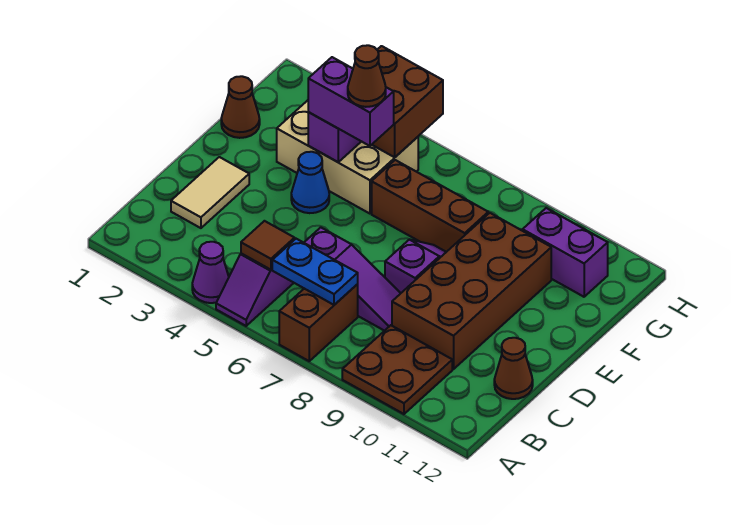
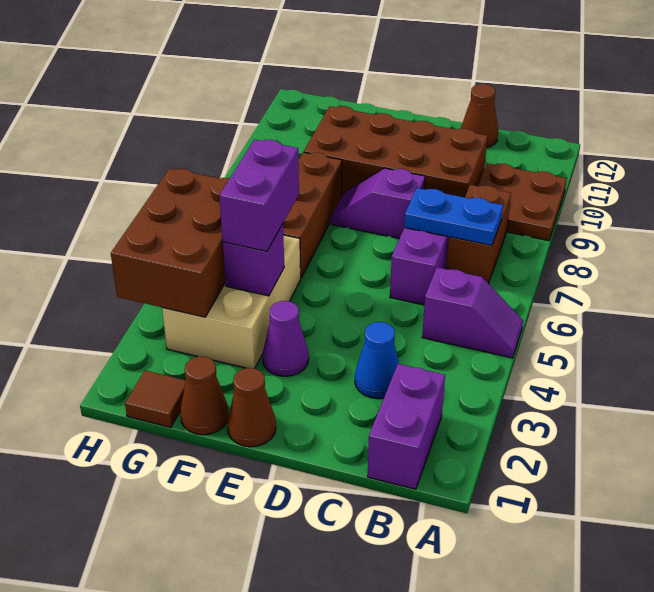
purple 1x1 cone [192,242,229,303] -> purple 1x1 cone moved to [263,301,309,376]
brown 1x2 brick [279,284,358,361] -> brown 1x2 brick turned to [446,185,511,283]
brown 1x1 tile [241,221,295,270] -> brown 1x1 tile moved to [125,371,186,428]
blue 1x2 plate [272,239,358,305] -> blue 1x2 plate turned to [404,188,503,245]
tan 1x2 tile [171,157,249,228] -> none
blue 1x1 cone [291,152,329,213] -> blue 1x1 cone moved to [355,322,399,399]
brown 1x1 cone [348,45,386,107] -> brown 1x1 cone moved to [227,368,276,447]
brown 2x2 brick [372,46,443,157] -> brown 2x3 brick [111,168,230,317]
purple 1x2 brick [523,208,608,297] -> purple 1x2 brick moved to [368,364,445,489]

